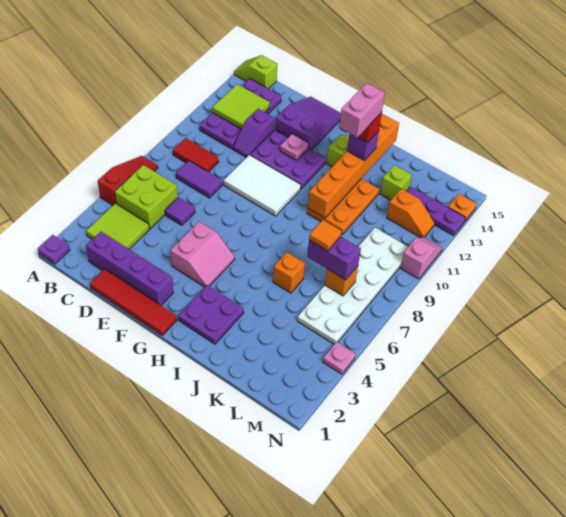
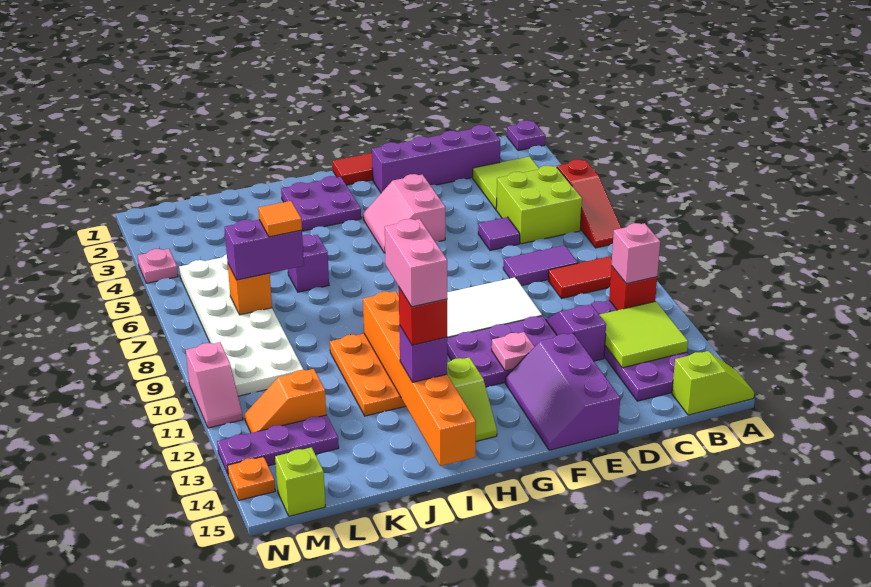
none -> red 1x1 brick [609,266,657,310]
none -> pink 1x1 brick [612,223,660,284]
purple 2x3 slope [275,97,341,150] -> purple 2x3 slope turned to [505,333,620,450]
orange 1x1 brick [273,252,305,293] -> purple 1x1 brick [288,235,329,292]
lime 1x1 brick [380,165,412,200] -> lime 1x1 brick moved to [275,447,325,516]

